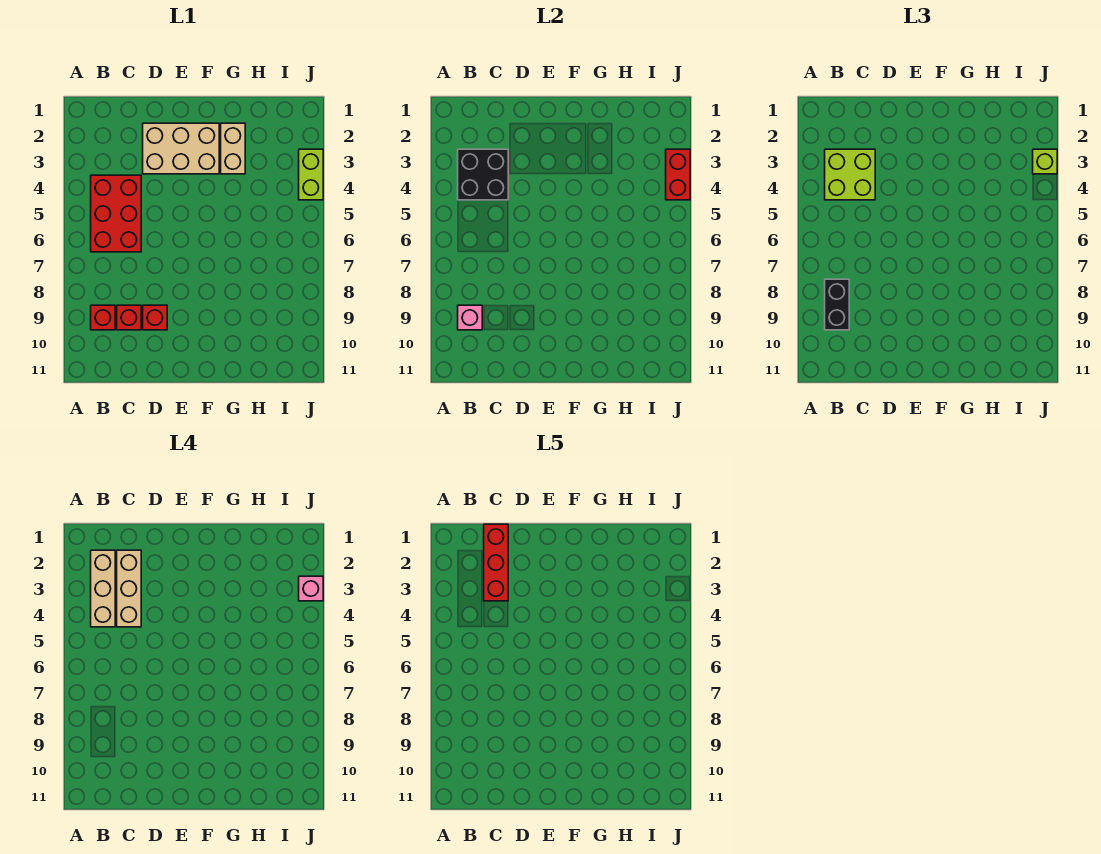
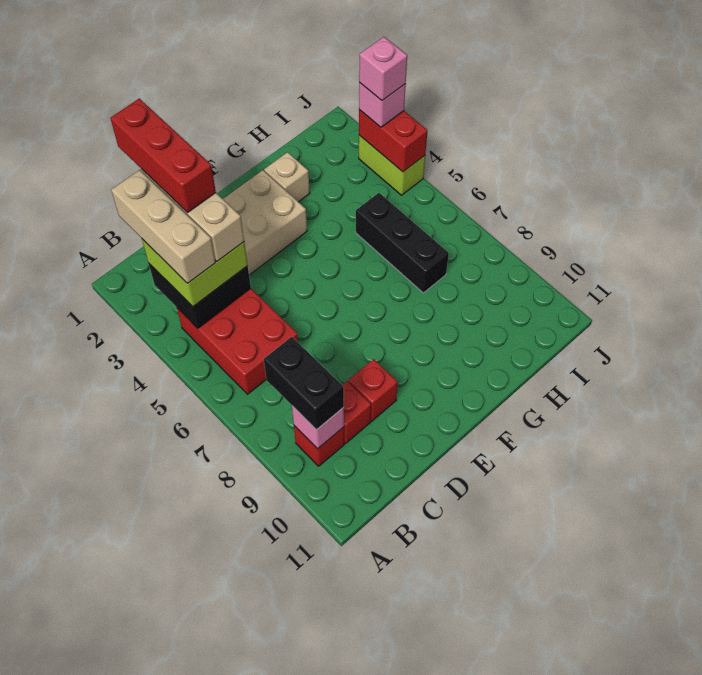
tan 1x2 brick [221,123,245,174] -> tan 1x1 brick [264,152,310,202]
none -> black 1x3 brick [356,193,449,293]
lime 1x1 brick [1033,149,1057,174] -> pink 1x1 brick [359,83,406,127]

